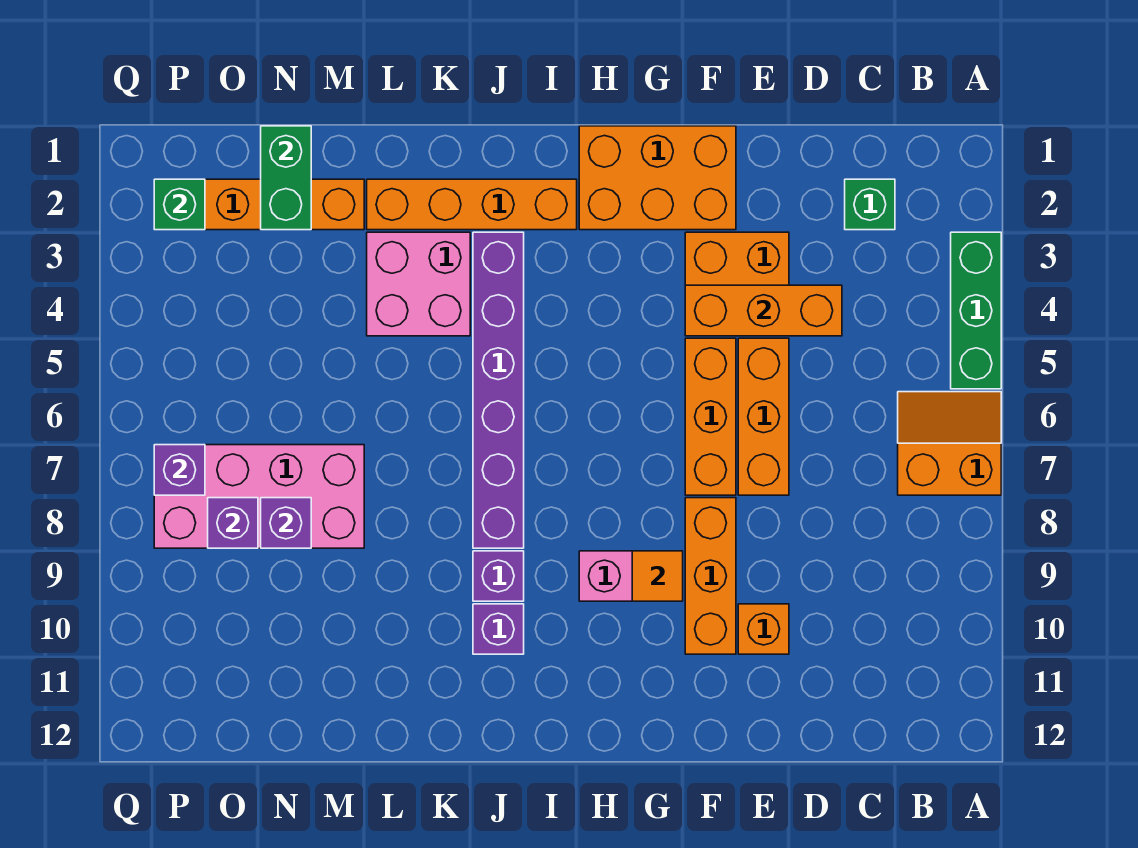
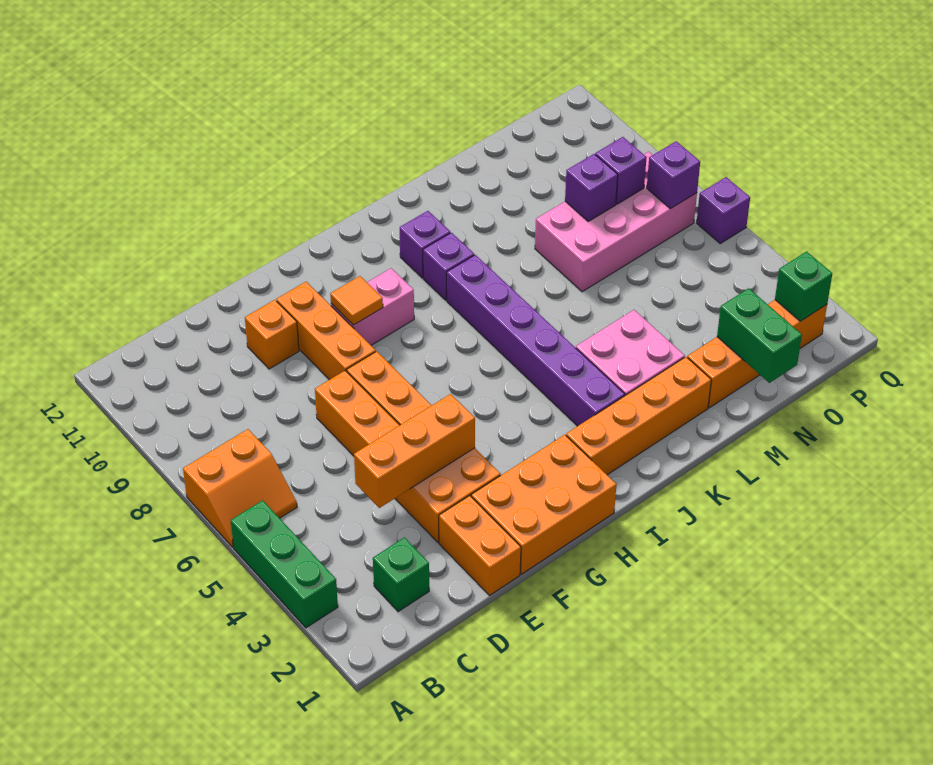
none -> orange 1x2 brick [439,496,521,596]
none -> purple 1x1 brick [697,177,750,244]

